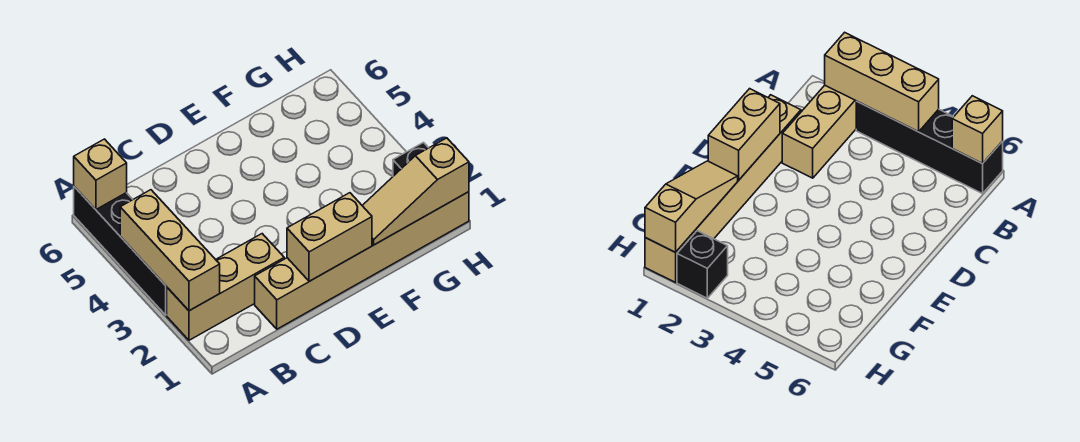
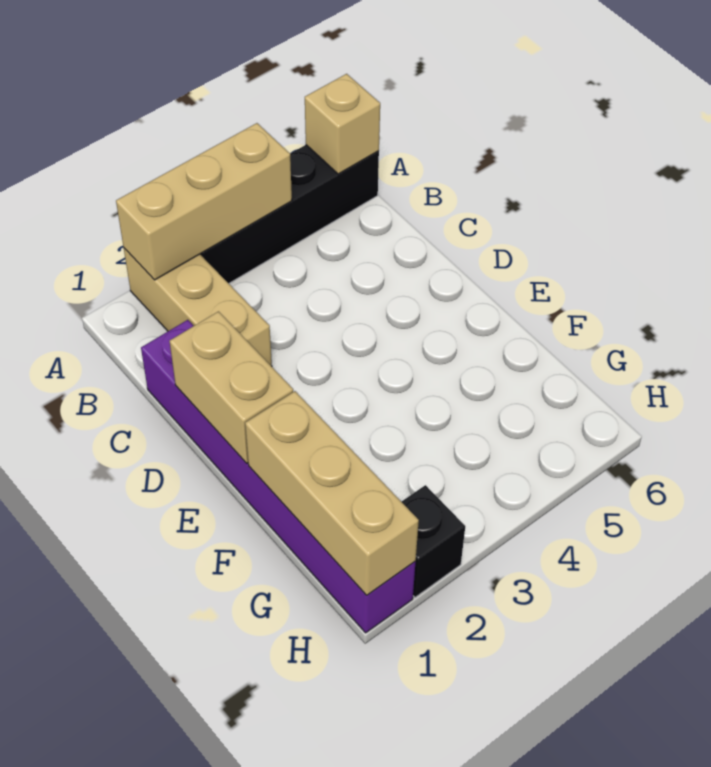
tan 1x6 brick [255,192,469,329] -> purple 1x6 brick [141,320,416,633]
tan 1x3 slope [362,138,469,245] -> tan 1x3 brick [245,391,419,595]

